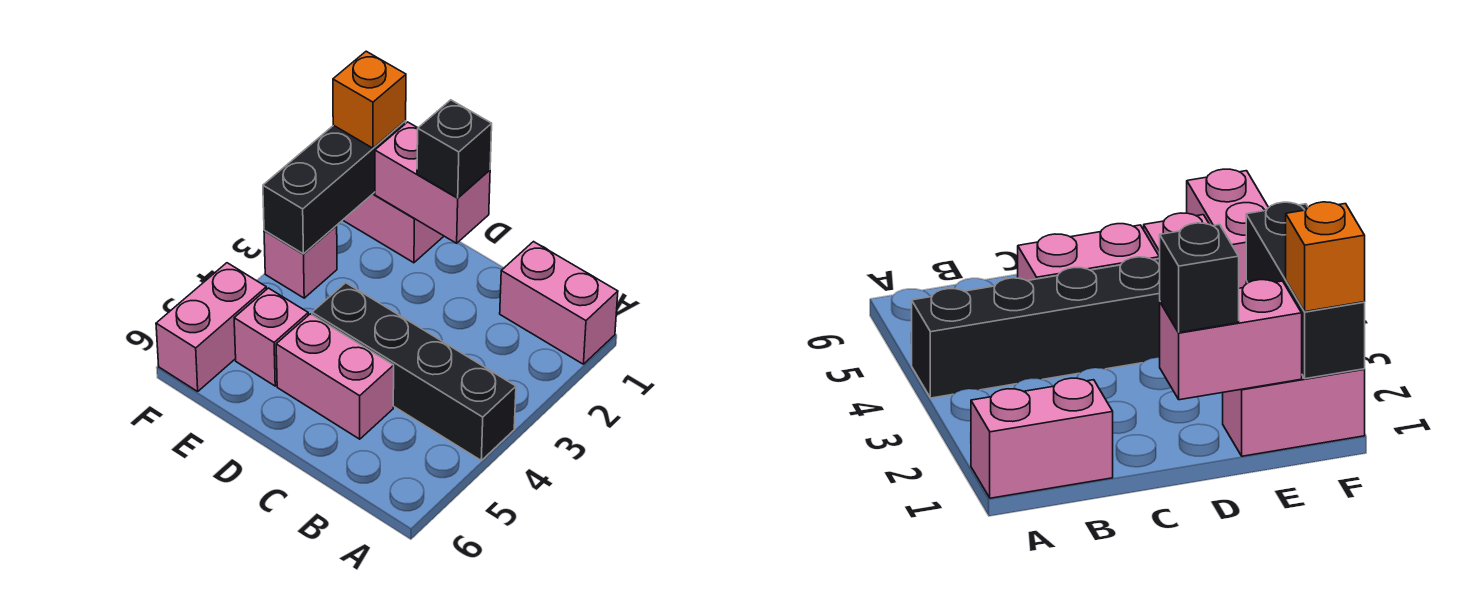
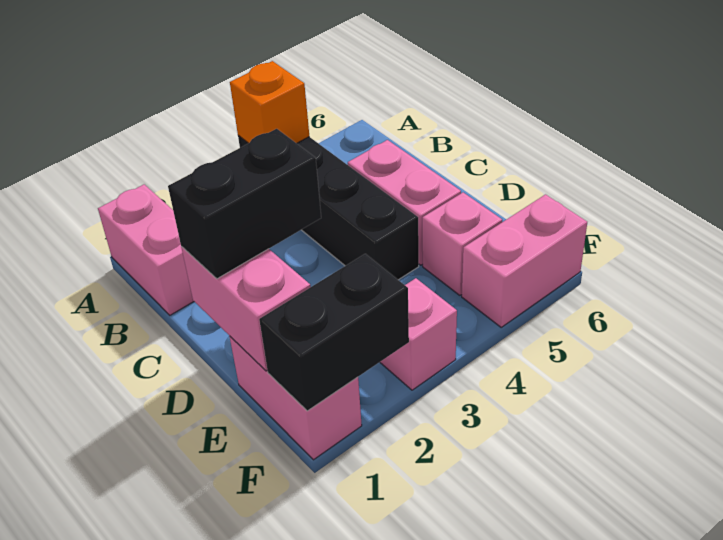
black 1x1 brick [417,100,492,198] -> black 1x2 brick [168,129,321,279]
black 1x3 brick [263,121,406,254] -> black 1x2 brick [259,254,409,411]
orange 1x1 brick [333,51,406,148] -> orange 1x1 brick moved to [230,61,309,143]

